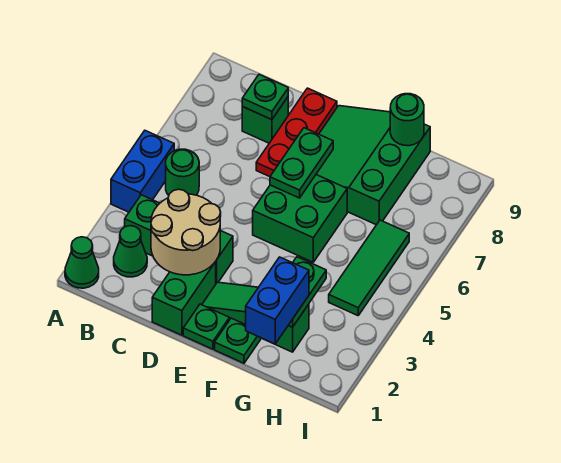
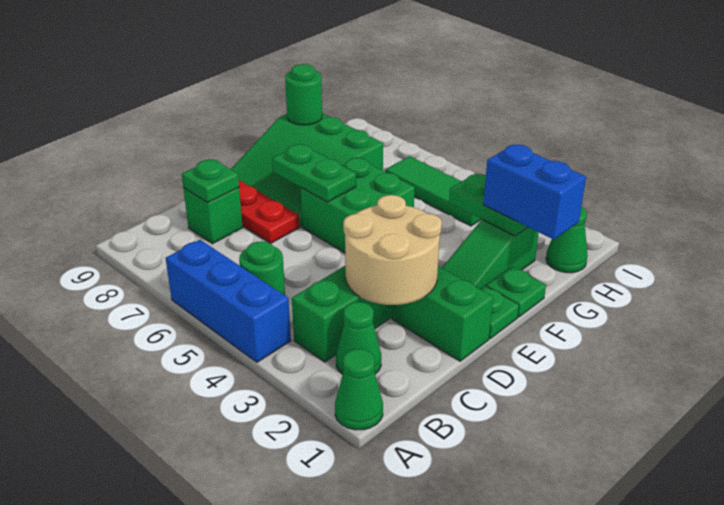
blue 1x2 brick [111,131,174,212] -> blue 1x3 brick [166,240,291,362]
none -> green 1x1 cone [546,207,588,273]

